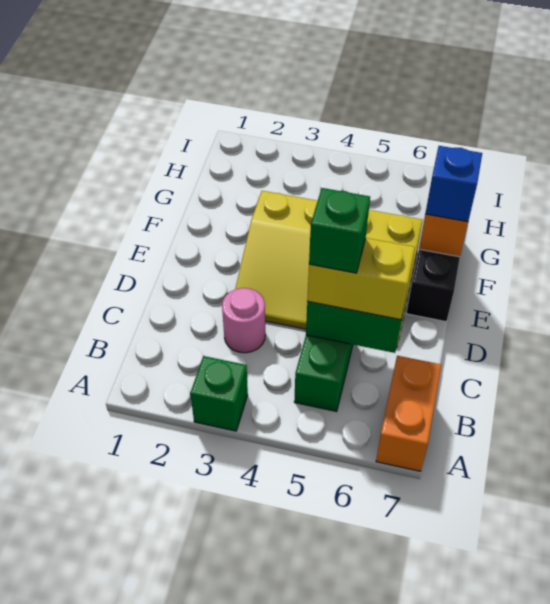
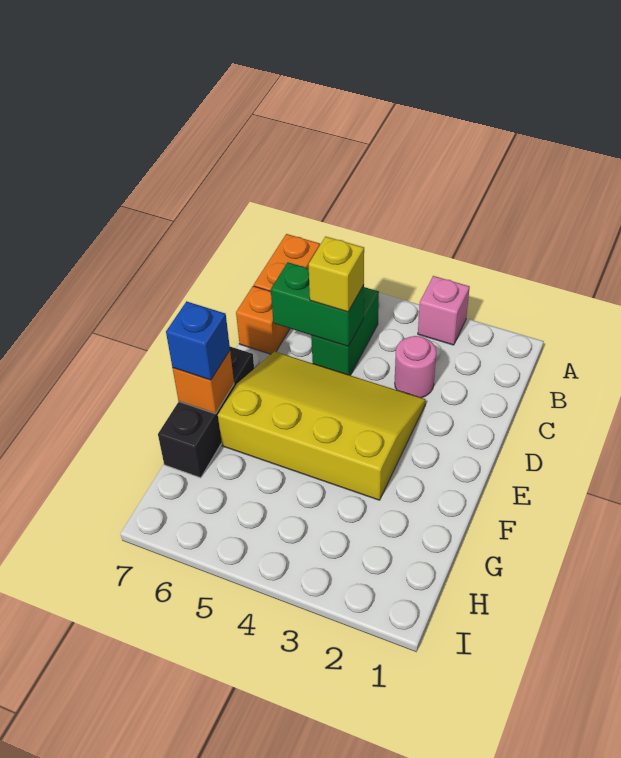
green 1x1 brick [190,356,248,431] -> pink 1x1 brick [418,276,470,345]
yellow 1x2 brick [307,238,415,320] -> yellow 1x1 brick [309,236,364,312]
green 1x1 brick [309,188,370,273] -> none
none -> orange 1x1 brick [236,286,290,354]

